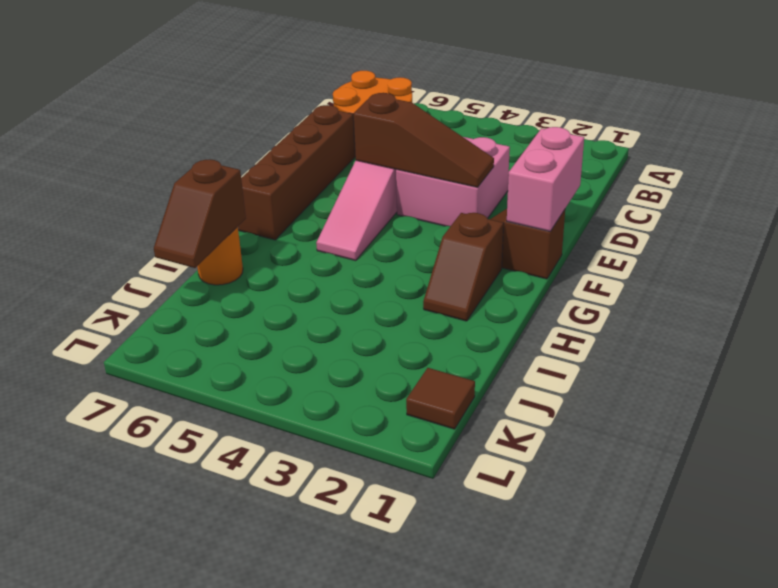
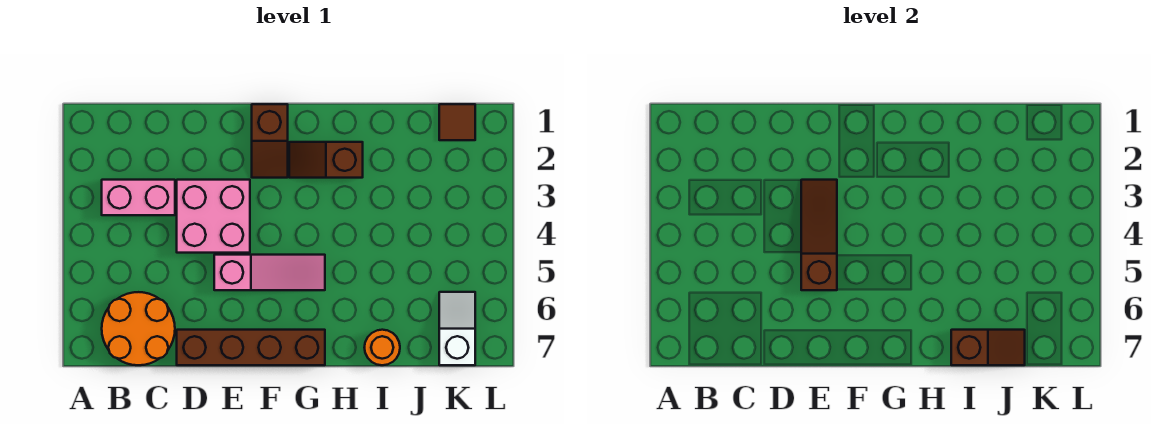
pink 1x2 brick [507,127,584,231] -> pink 1x2 brick moved to [102,180,175,215]
brown 1x2 slope [423,213,504,321] -> brown 1x2 slope turned to [289,142,363,178]
none -> white 1x2 slope [439,292,475,365]

